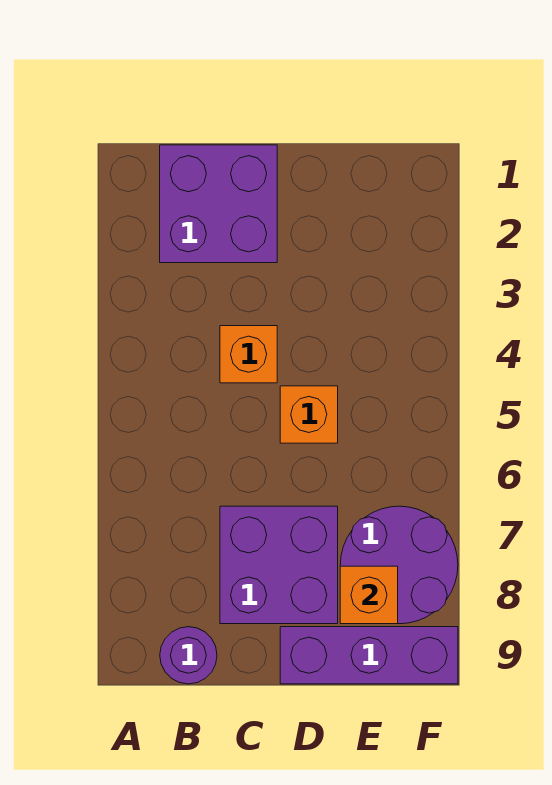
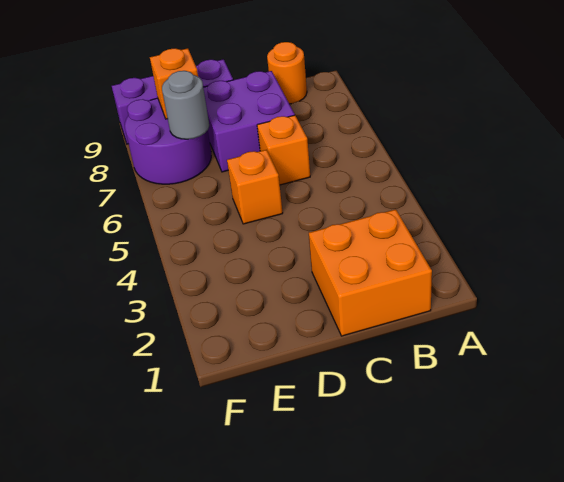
purple 2x2 brick [160,145,277,263] -> orange 2x2 brick [309,209,432,336]
purple 1x1 round brick [160,627,217,684] -> orange 1x1 round brick [267,42,307,104]
orange 1x1 brick [220,326,277,383] -> orange 1x1 brick moved to [257,115,310,185]
none -> grey 1x1 round brick [162,71,209,139]

